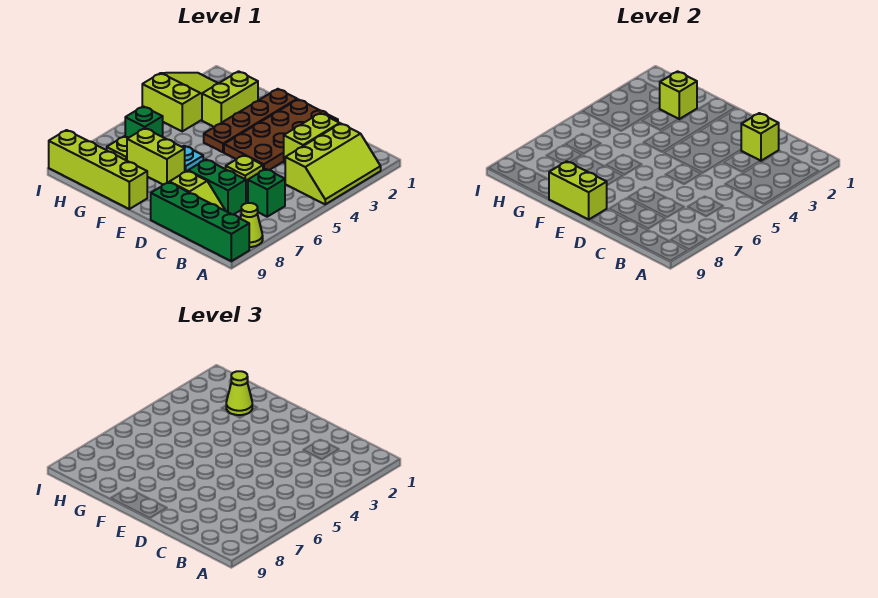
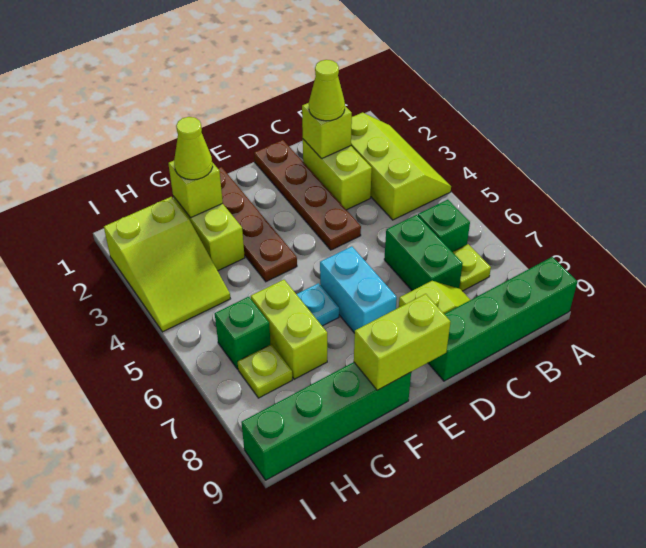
lime 1x1 cone [240,203,263,247] -> lime 1x1 cone moved to [309,60,345,121]
green 1x2 brick [188,160,246,215] -> green 1x2 brick turned to [384,215,463,291]
brown 2x4 plate [224,99,338,170] -> brown 1x4 plate [254,140,361,250]
lime 1x1 plate [226,155,263,184] -> lime 1x1 plate moved to [453,244,491,291]
none -> cyan 1x2 brick [320,246,397,333]
lime 1x2 brick [127,128,185,184] -> lime 1x2 brick turned to [251,280,327,379]
lime 1x4 brick [49,130,147,209] -> green 1x4 brick [241,362,411,480]
lime 2x3 slope [142,73,218,131] -> lime 2x3 slope turned to [104,197,230,332]

